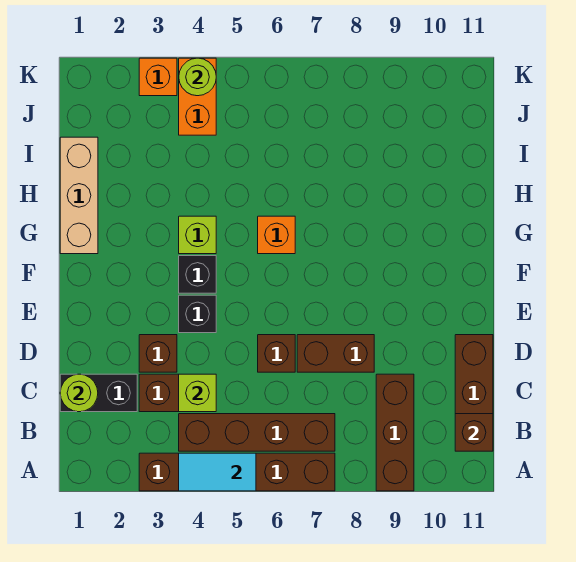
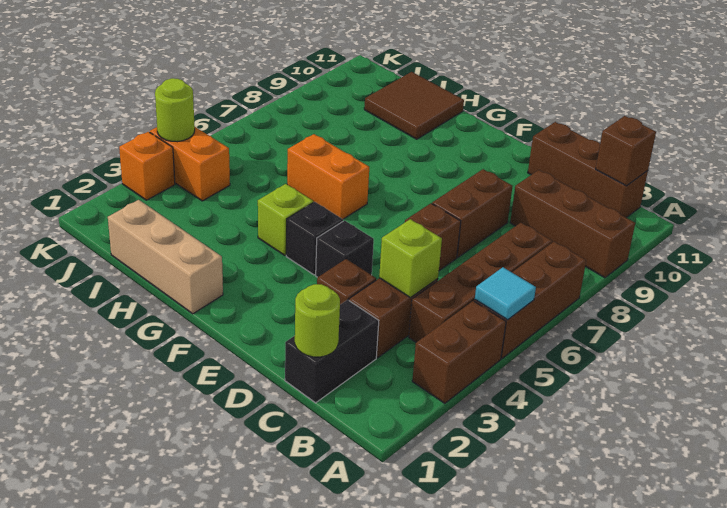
cyan 1x2 tile [179,453,256,491] -> cyan 1x1 tile [475,267,536,320]
orange 1x1 brick [258,216,295,254] -> orange 1x2 brick [287,134,369,219]
none -> brown 2x2 tile [364,72,464,139]

